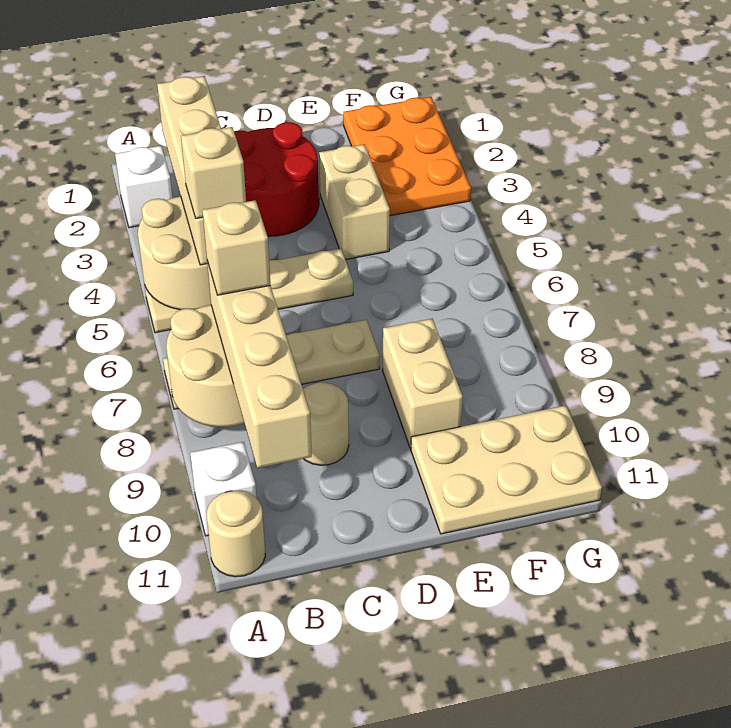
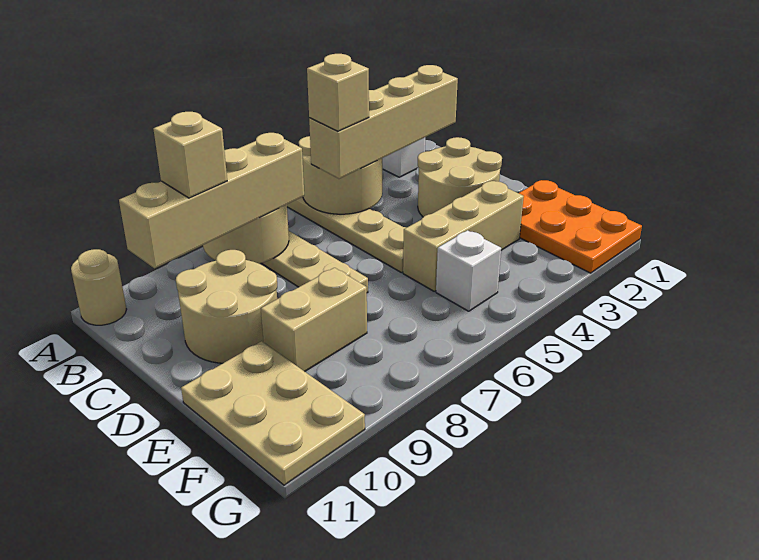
white 1x1 brick [190,442,257,536] -> white 1x1 brick moved to [436,230,501,311]
tan 1x1 brick [202,200,270,295] -> tan 1x1 brick moved to [153,112,227,198]
red 2x2 round brick [234,122,319,236] -> tan 2x2 round brick [418,137,502,217]
tan 1x1 round brick [303,382,349,465] -> tan 2x2 round brick [176,250,277,363]
tan 1x2 brick [319,144,390,260] -> tan 1x3 brick [403,181,524,291]
orange 2x3 plate [343,97,471,216] -> orange 2x3 plate turned to [519,180,642,273]

